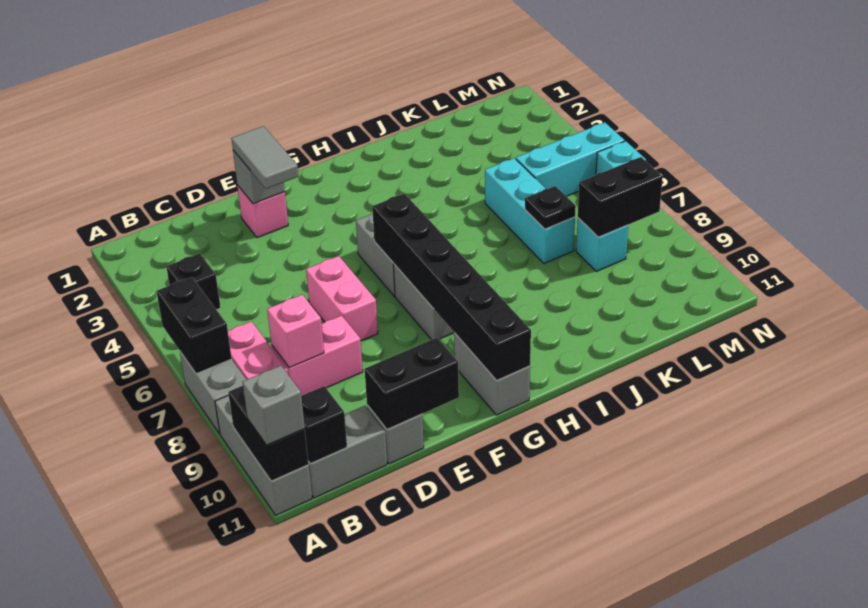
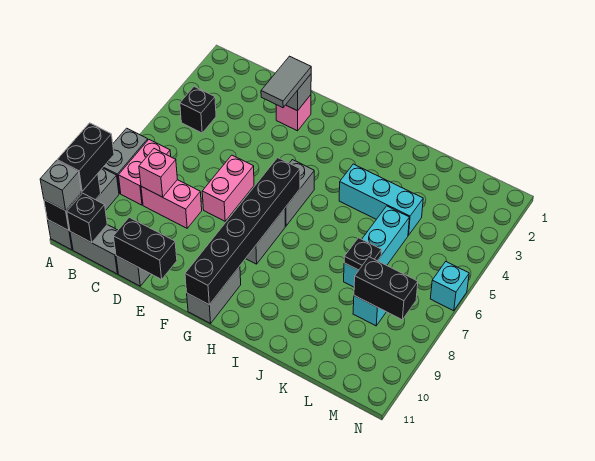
black 1x2 brick [156,277,232,374] -> black 1x2 brick moved to [57,123,114,191]
cyan 1x3 brick [516,122,625,196] -> cyan 1x3 brick moved to [339,164,423,235]

